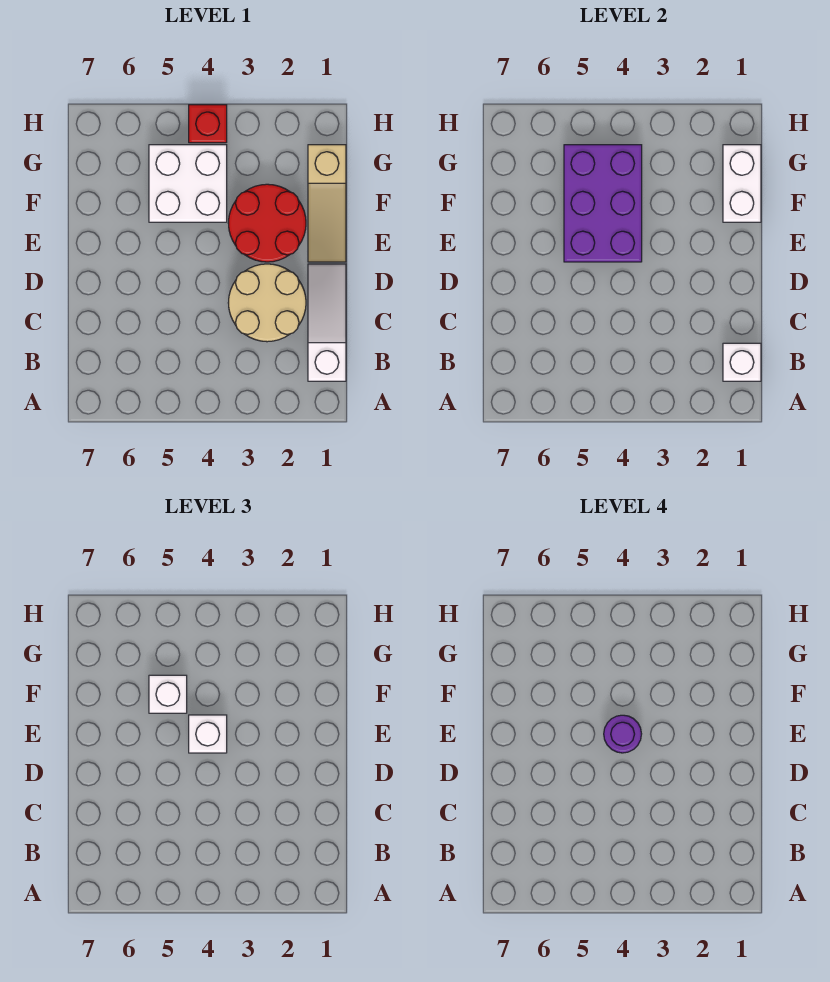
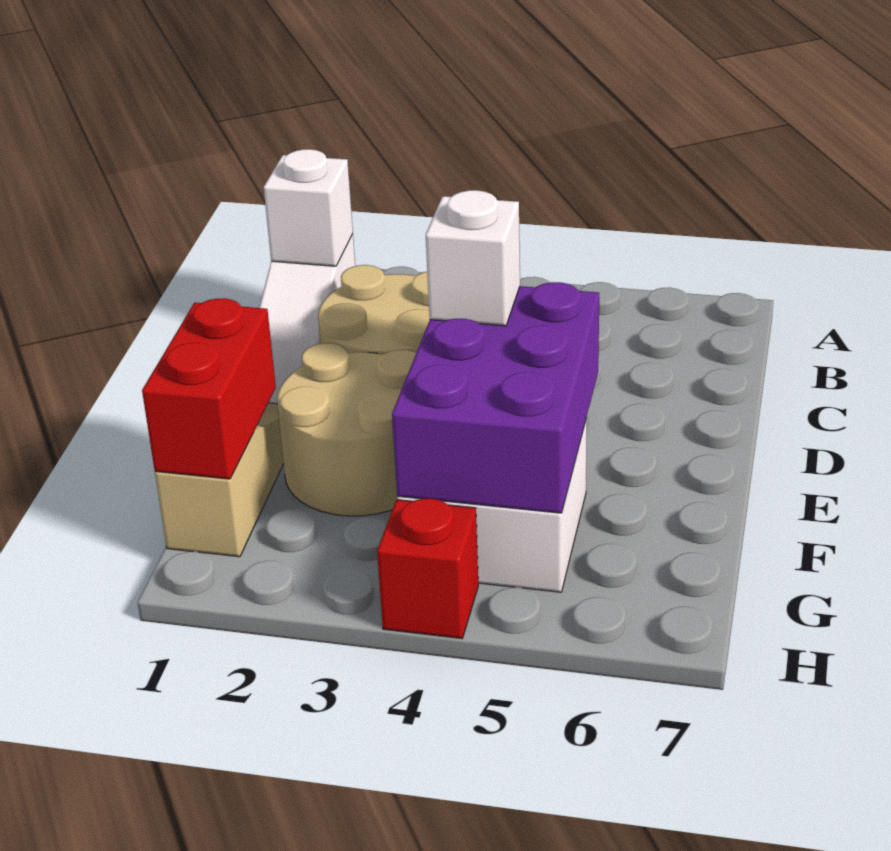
red 2x2 round brick [228,184,306,262] -> tan 2x2 round brick [277,343,416,516]
purple 1x1 round brick [604,715,641,753] -> none
white 1x2 brick [723,145,761,222] -> red 1x2 brick [142,298,276,479]
white 1x1 brick [149,675,187,713] -> none

